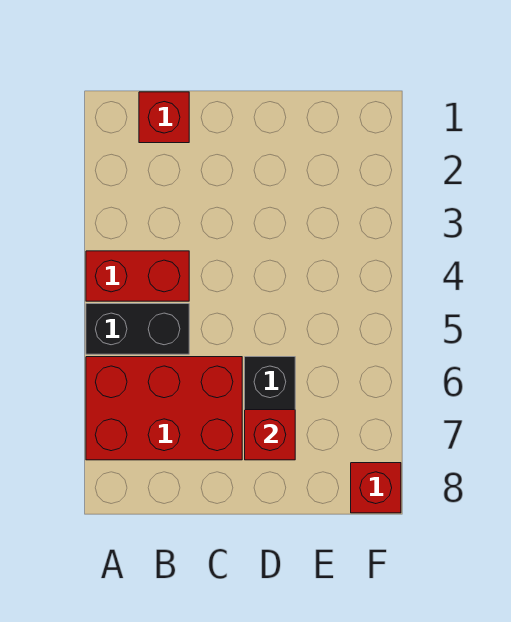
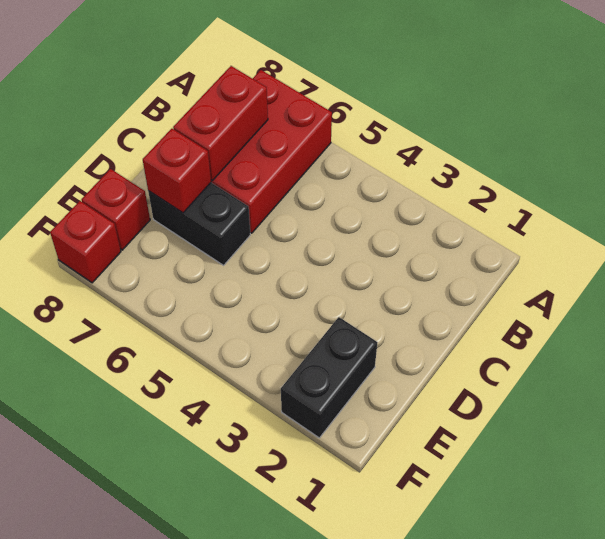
red 1x2 brick [86,251,189,301] -> red 1x2 brick moved to [173,66,268,180]
black 1x2 brick [86,304,189,354] -> black 1x2 brick moved to [281,317,377,438]
red 1x1 brick [139,92,189,143] -> red 1x1 brick moved to [82,169,150,250]

